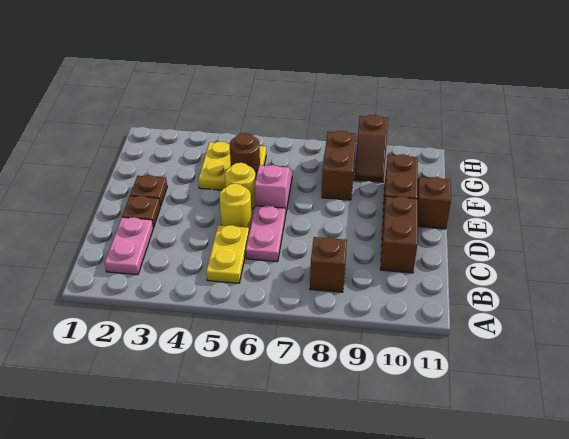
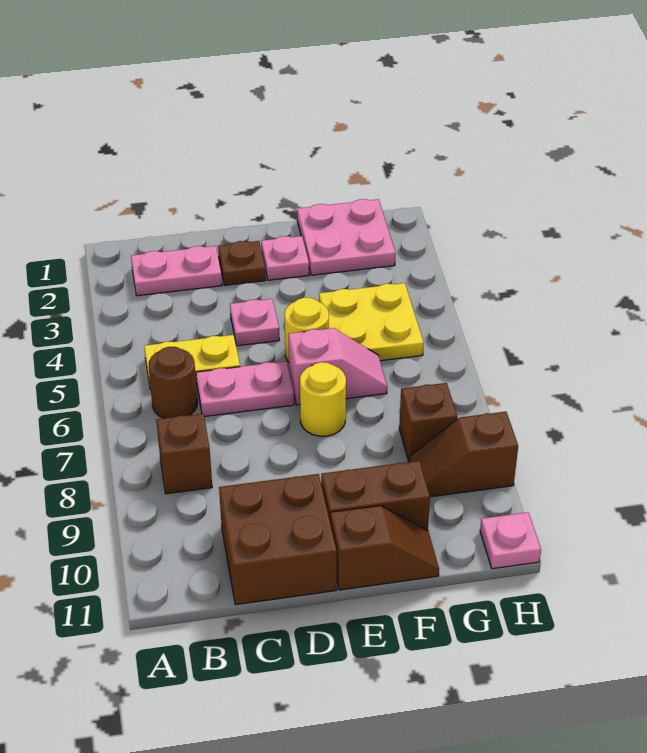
brown 1x2 brick [381,196,418,273] -> brown 2x2 brick [219,474,337,605]
none -> pink 1x1 plate [230,299,279,346]
yellow 1x1 round brick [219,184,252,229] -> yellow 1x1 round brick moved to [300,362,346,436]
brown 1x1 plate [130,175,167,206] -> pink 1x1 plate [261,236,309,280]
none -> pink 2x2 plate [297,199,396,275]
brown 1x1 round brick [230,133,260,180] -> brown 1x1 round brick moved to [149,347,197,418]
brown 1x2 brick [322,131,356,200] -> brown 1x1 brick [399,383,457,461]
none -> pink 1x1 plate [480,512,541,569]

